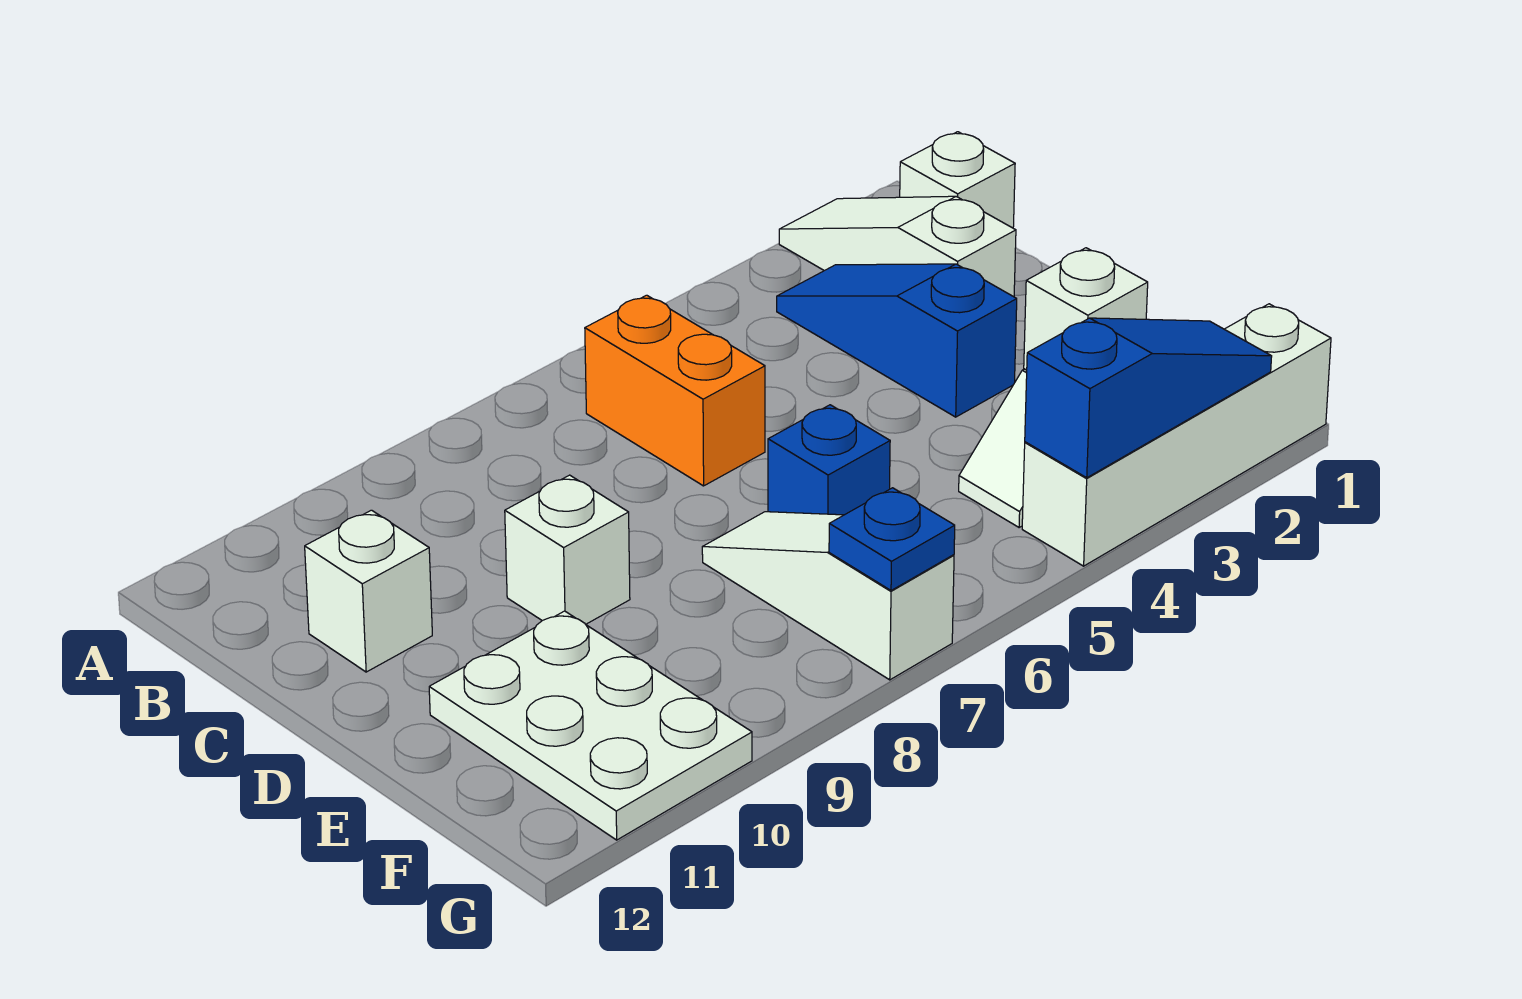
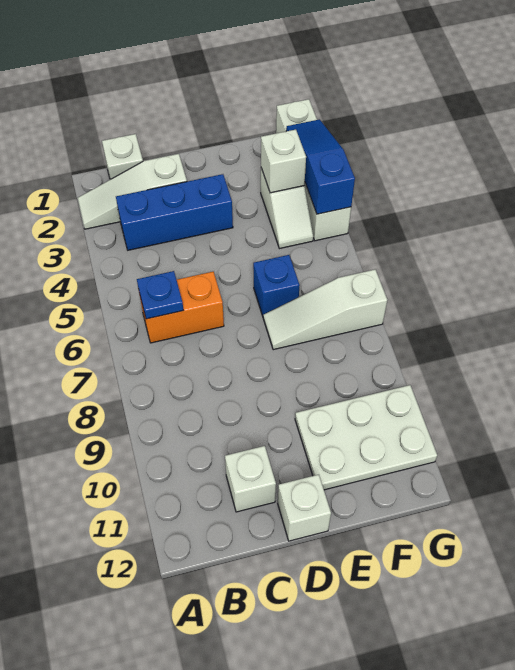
blue 1x3 slope [777,264,1017,417] -> blue 1x3 brick [116,174,233,250]
white 1x1 brick [505,475,630,624] -> white 1x1 brick moved to [278,475,331,541]
blue 1x1 plate [829,488,955,590] -> blue 1x1 plate moved to [137,271,183,319]

